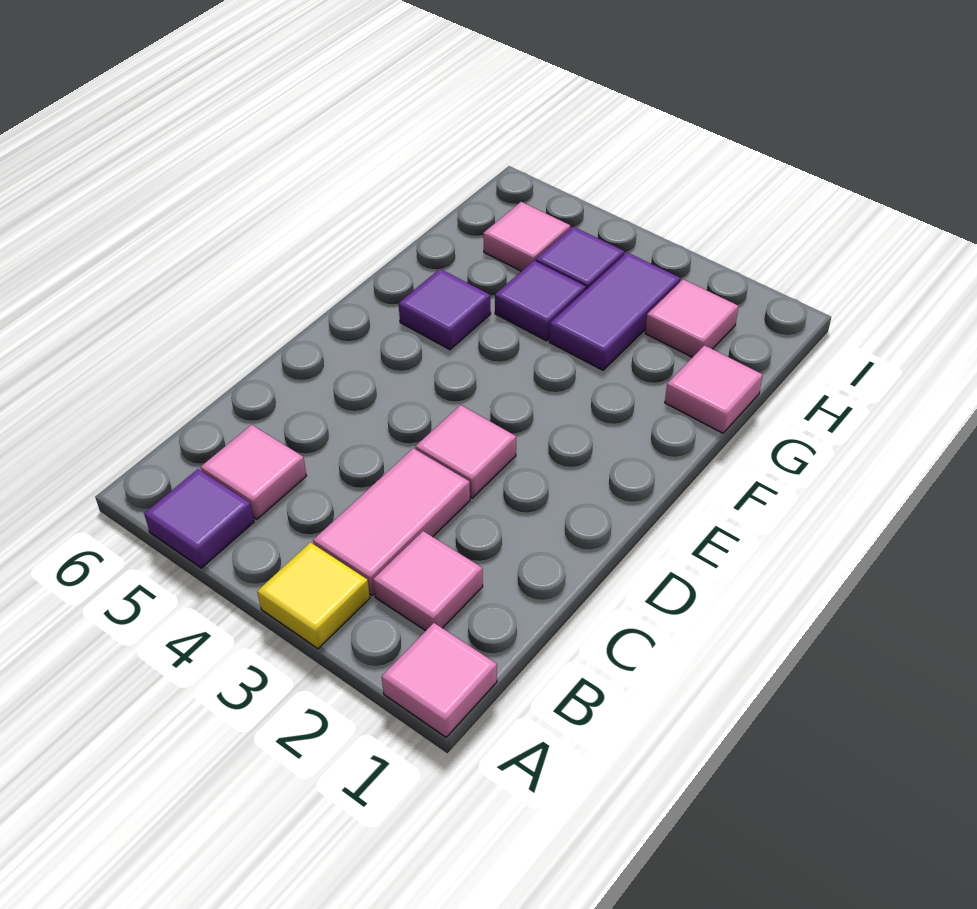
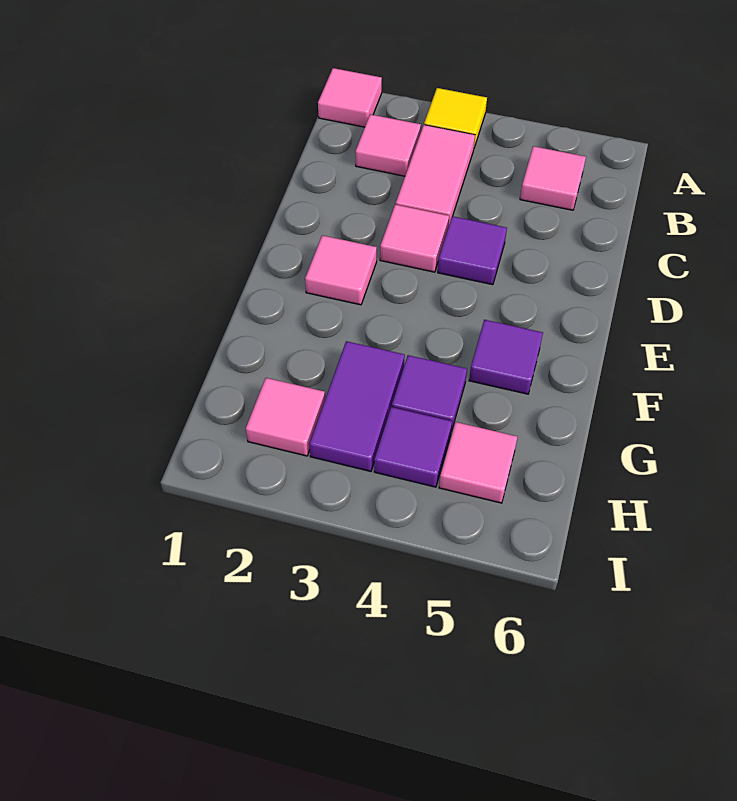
purple 1x1 tile [144,469,254,568] -> purple 1x1 tile moved to [438,216,507,285]
pink 1x1 tile [665,345,763,433] -> pink 1x1 tile moved to [305,235,377,305]

